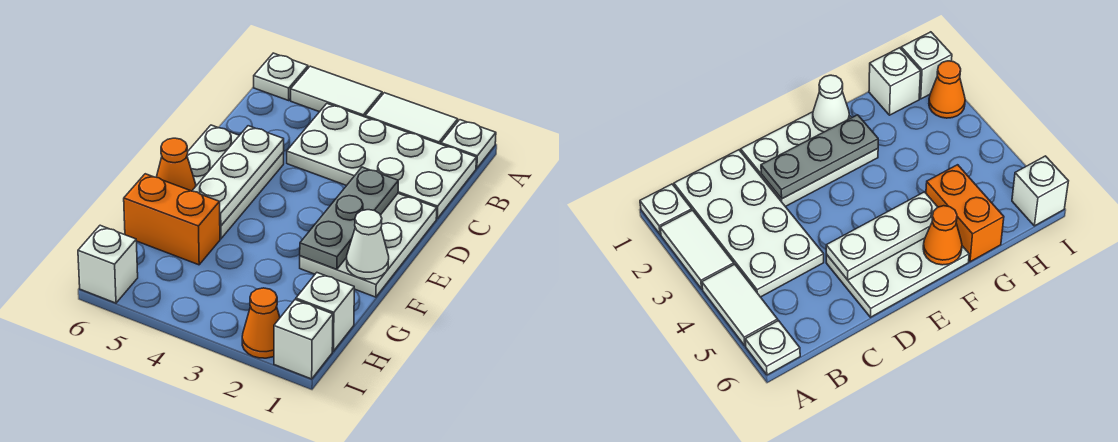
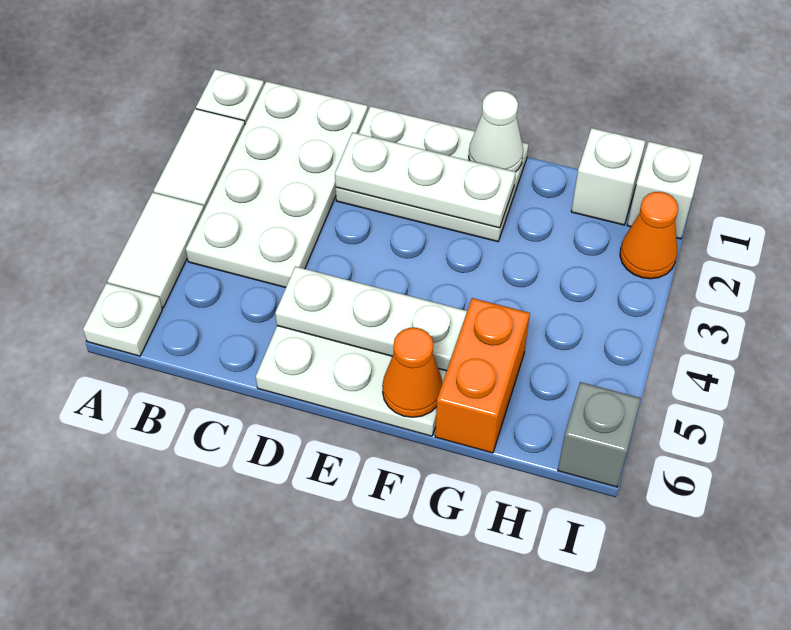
grey 1x3 plate [300,167,398,270] -> white 1x3 plate [335,132,516,228]
white 1x1 brick [78,225,138,303] -> grey 1x1 brick [558,382,641,487]

